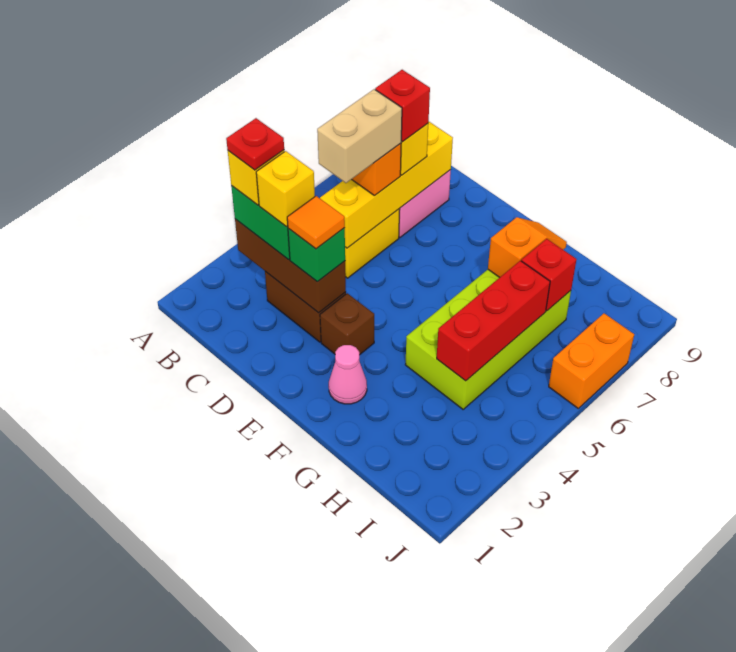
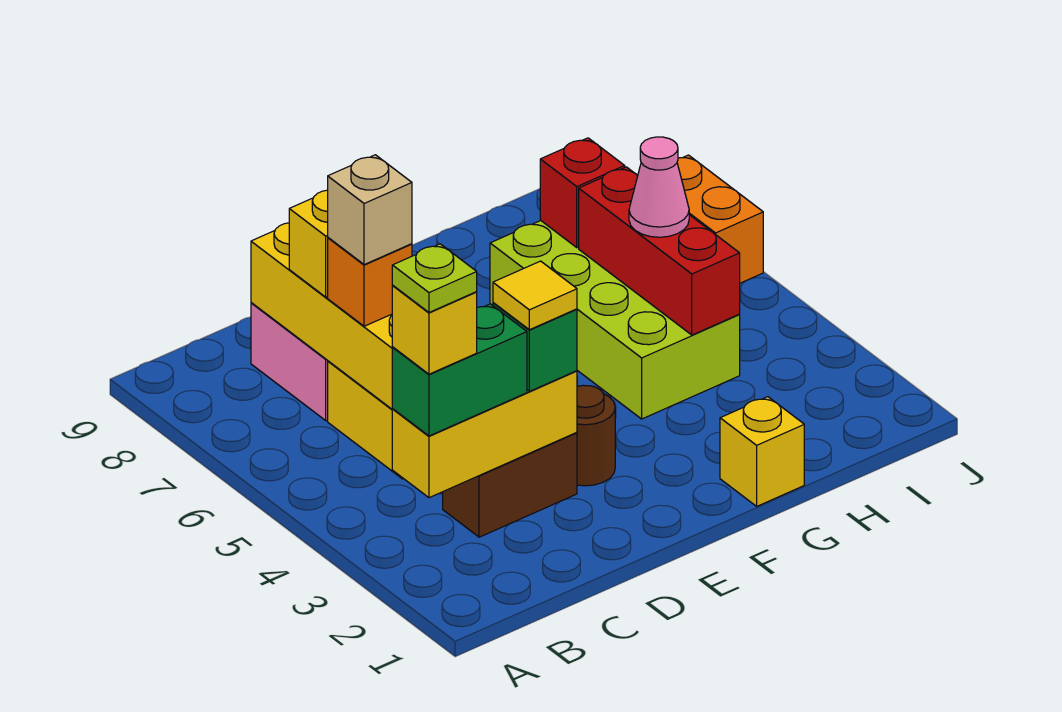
brown 1x3 brick [235,219,346,313] -> yellow 1x3 brick [392,371,577,498]
red 1x1 plate [226,118,284,170] -> lime 1x1 plate [392,244,477,312]
yellow 1x1 brick [256,151,315,227] -> yellow 1x1 brick moved to [720,397,804,506]
tan 1x2 brick [317,89,402,183] -> tan 1x1 brick [328,155,412,265]
red 1x1 brick [375,70,430,142] -> none
orange 1x1 tile [287,196,345,249] -> yellow 1x1 tile [493,261,577,330]
brown 1x1 brick [320,293,374,355] -> brown 1x1 round brick [577,385,615,486]
pink 1x1 cone [329,345,367,404] -> pink 1x1 cone moved to [629,137,689,237]
orange 1x2 slope [488,217,567,277] -> none

